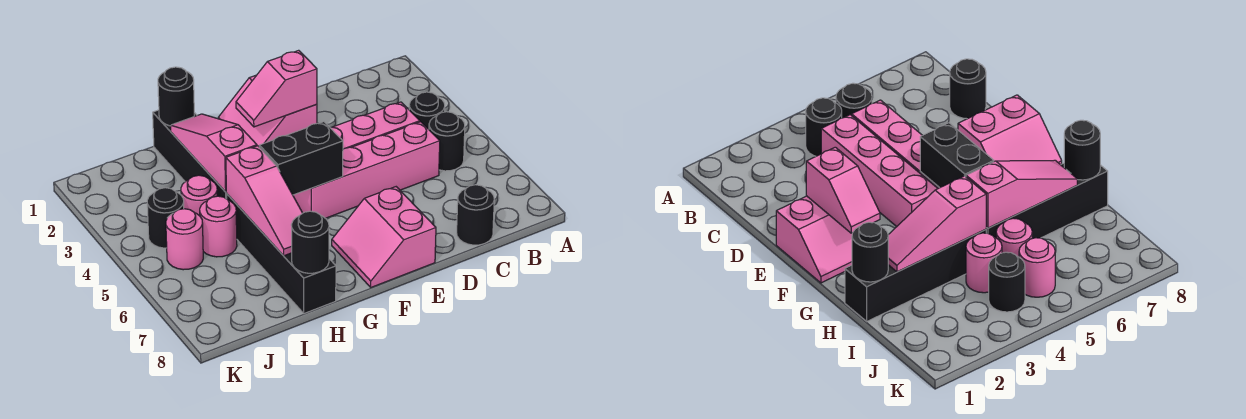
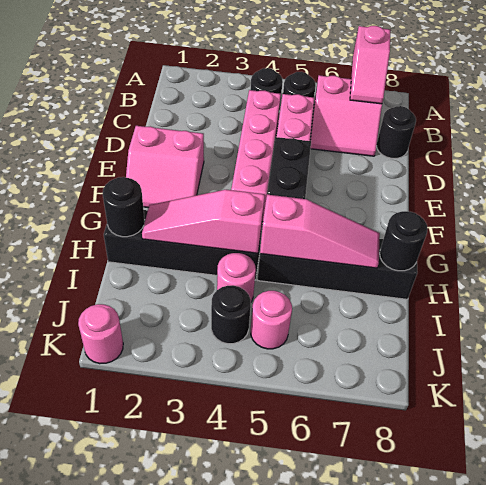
pink 1x2 slope [236,50,317,127] -> pink 1x2 slope moved to [350,26,391,104]
pink 2x2 slope [332,187,436,287] -> pink 2x2 slope moved to [310,75,382,156]
pink 1x1 round brick [200,196,237,257] -> pink 1x1 round brick moved to [78,304,123,364]

